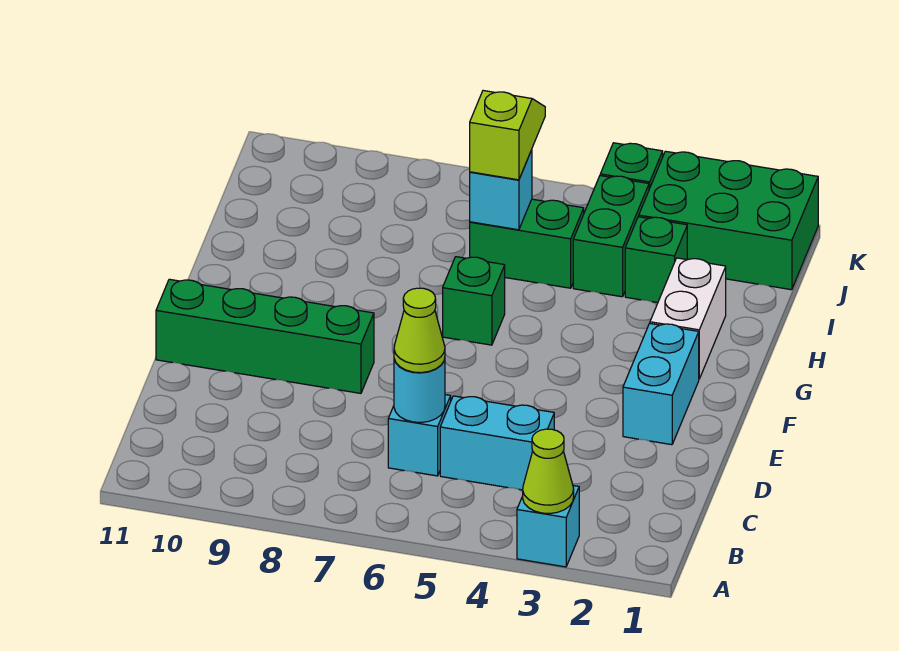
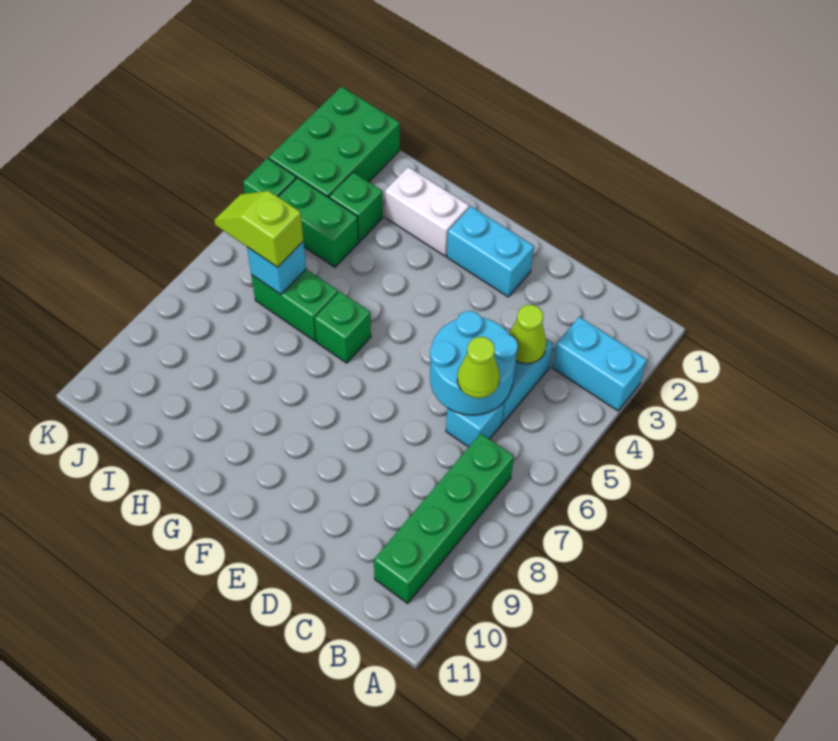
cyan 1x1 brick [517,486,579,567] -> cyan 1x2 brick [552,317,647,411]
lime 1x1 cone [523,429,574,514] -> lime 1x1 cone moved to [509,305,547,364]
cyan 1x1 round brick [394,359,445,422] -> cyan 2x2 round brick [430,311,518,415]
green 1x4 brick [156,279,374,393] -> green 1x4 brick moved to [374,433,514,603]
green 1x2 brick [470,199,584,288] -> green 1x2 brick turned to [251,269,338,341]

